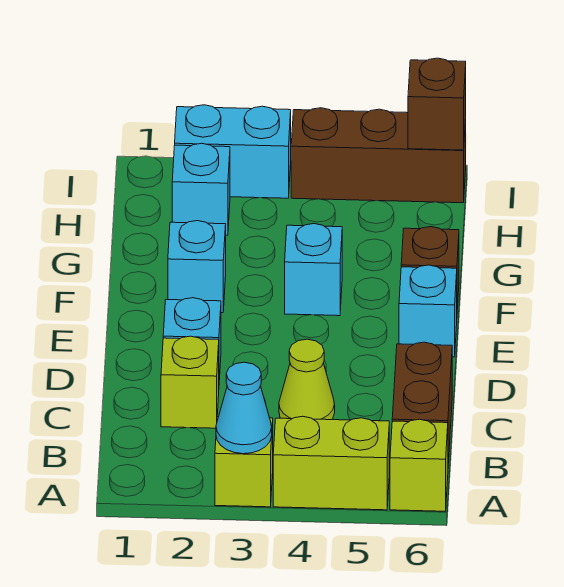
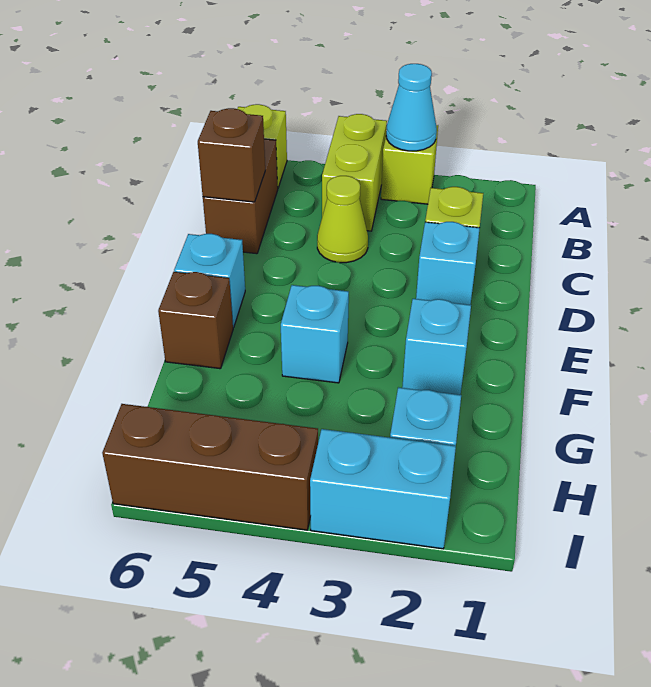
lime 1x2 brick [273,416,389,510] -> lime 1x2 brick turned to [322,114,387,231]
brown 1x1 brick [408,58,466,150] -> brown 1x1 brick moved to [198,108,265,202]

